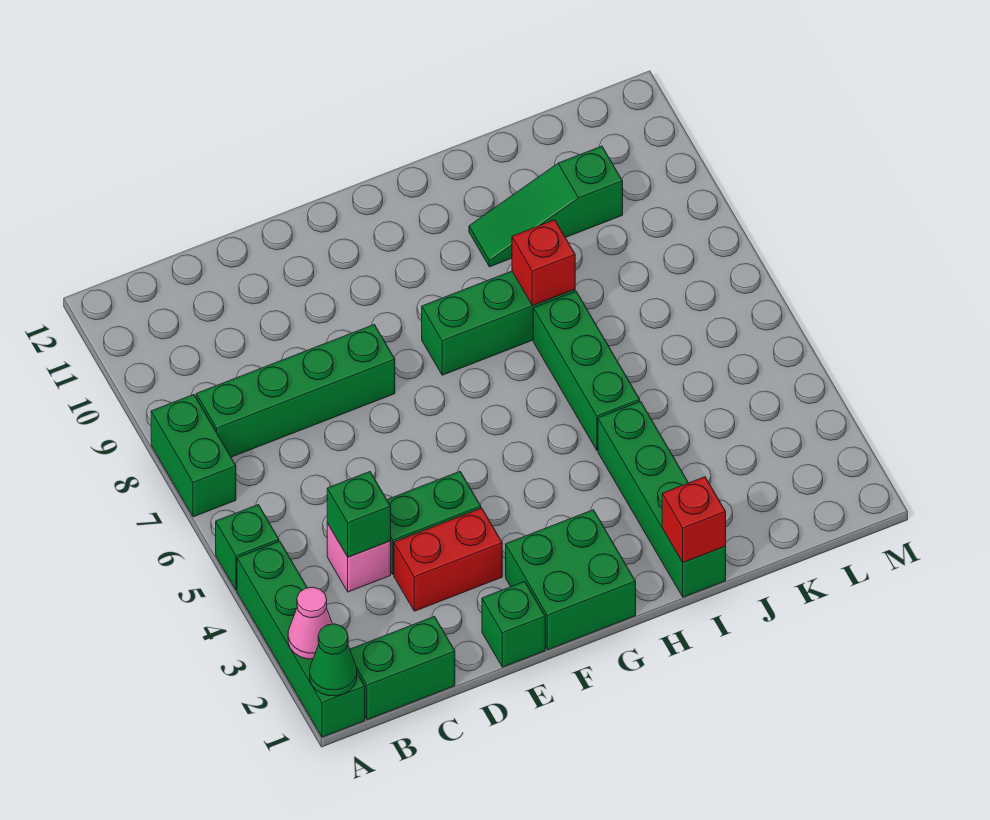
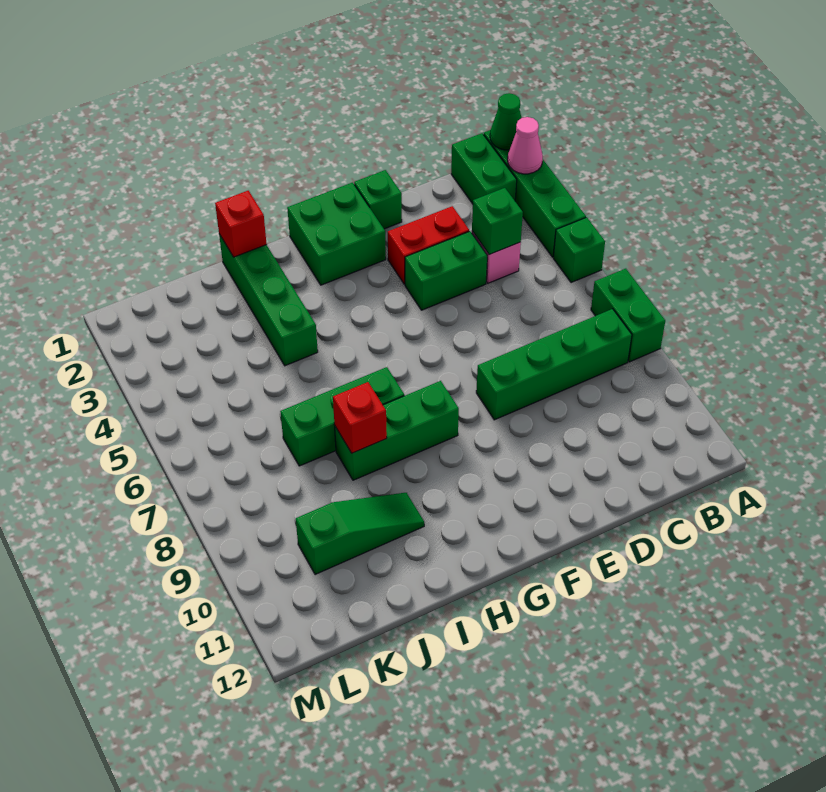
green 1x2 brick [350,616,455,720] -> green 1x2 brick turned to [451,133,517,204]
green 1x3 brick [533,291,640,450] -> green 1x3 brick turned to [280,367,404,466]

